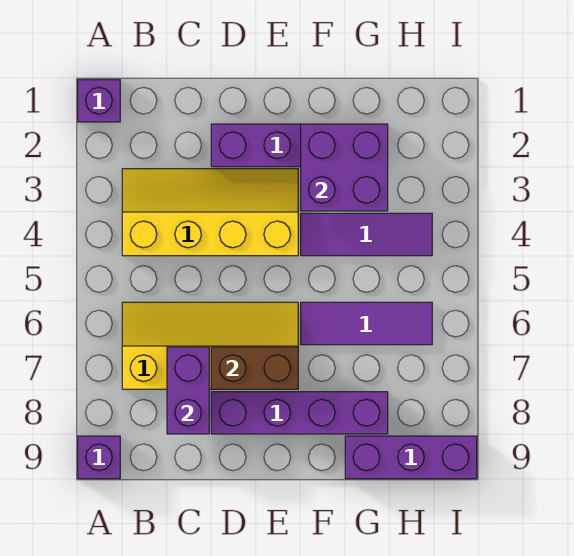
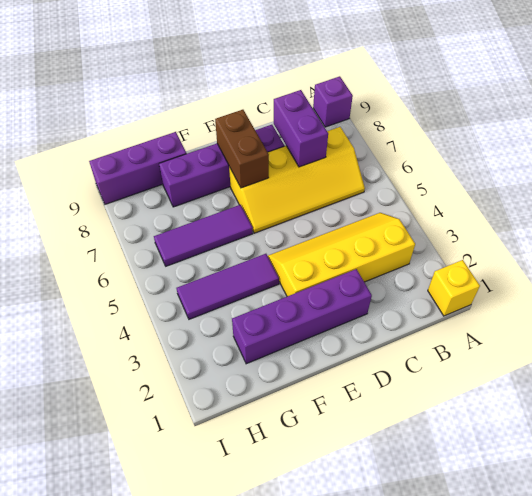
purple 1x1 brick [78,80,120,122] -> yellow 1x1 brick [428,260,480,316]
yellow 2x4 slope [122,169,298,256] -> yellow 2x4 slope turned to [268,213,415,296]
brown 1x2 brick [211,347,298,389] -> brown 1x2 brick turned to [215,110,269,188]
purple 2x2 brick [301,124,388,211] -> none

